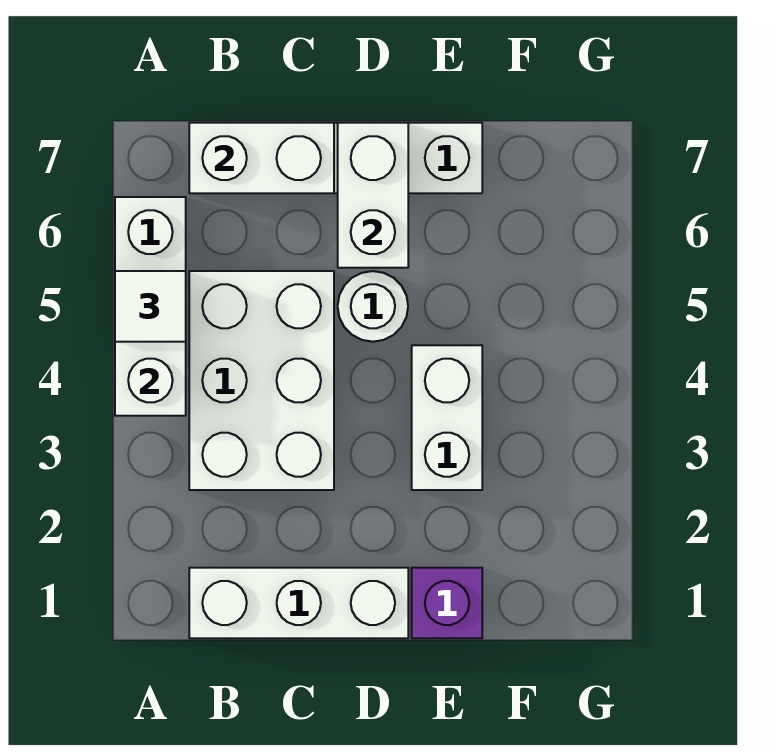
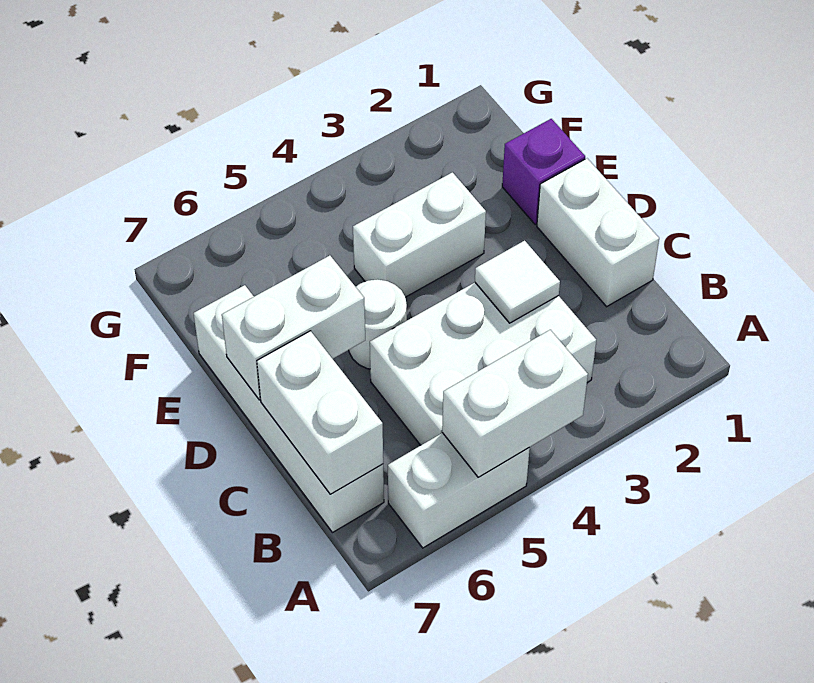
white 1x1 tile [115,271,186,342] -> white 1x1 tile moved to [475,241,560,323]
white 1x3 brick [189,568,408,638] -> white 1x2 brick [537,158,659,307]

